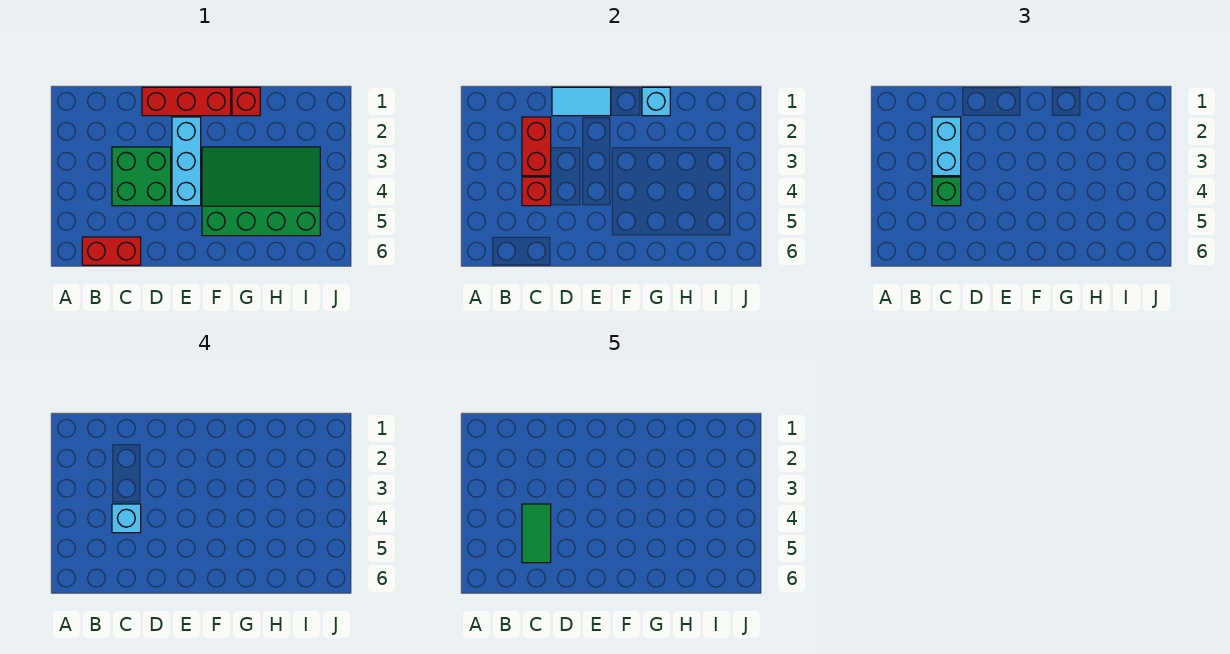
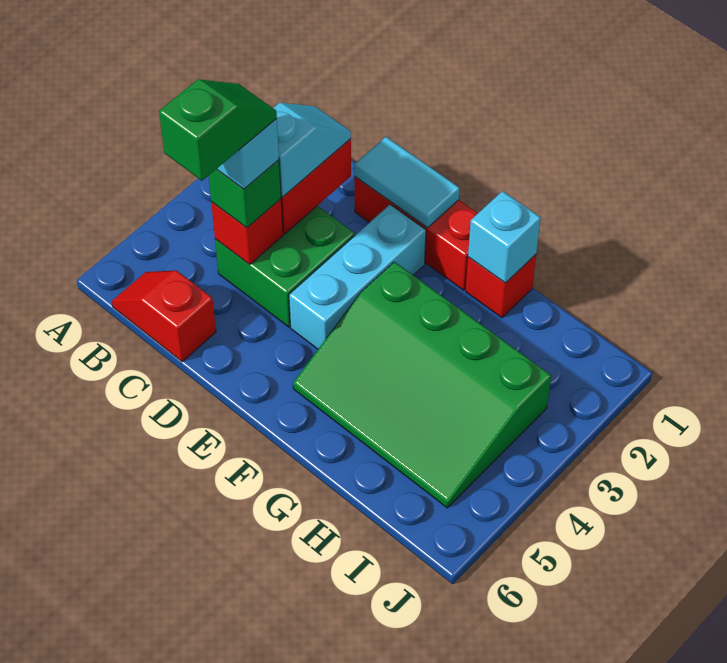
red 1x2 brick [82,237,141,265] -> red 1x2 slope [112,270,216,362]
cyan 1x2 brick [932,117,961,176] -> cyan 1x2 slope [273,103,351,197]
green 1x2 tile [522,504,551,563] -> green 1x2 slope [159,79,277,181]
green 3x4 slope [202,147,320,236] -> green 3x4 slope turned to [293,262,551,508]

